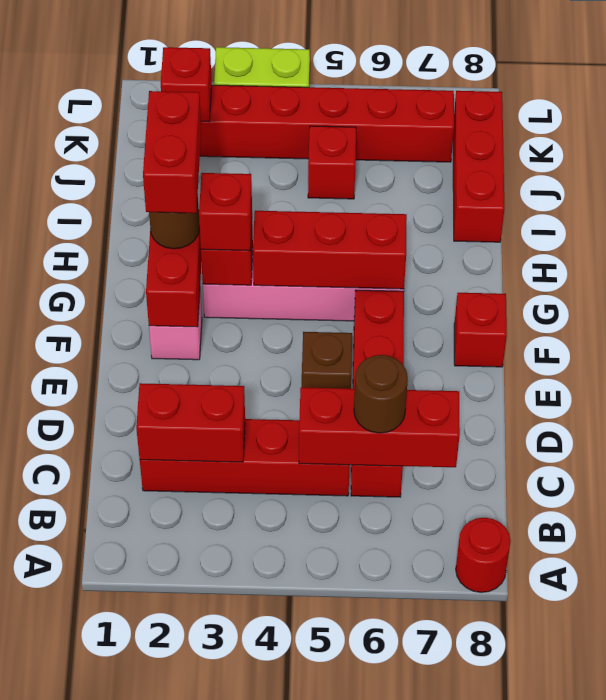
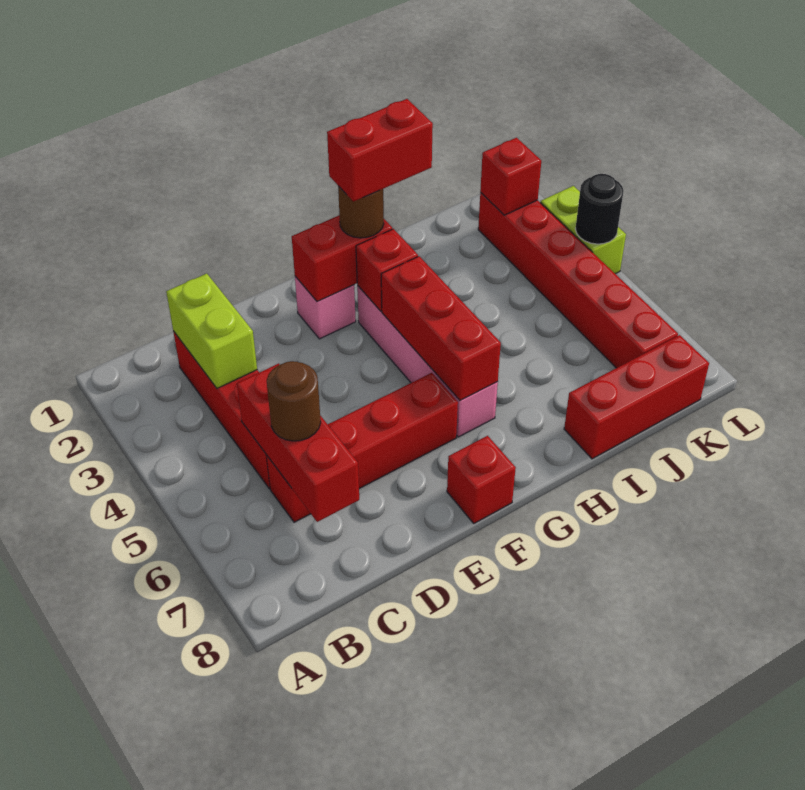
red 1x1 round brick [456,518,511,592] -> none
red 1x2 brick [136,383,245,462] -> lime 1x2 brick [166,274,257,388]
brown 1x1 brick [302,332,352,389] -> none
red 1x1 brick [199,173,252,251] -> none
red 1x1 brick [308,126,356,199] -> none
none -> black 1x1 round brick [575,174,624,244]

